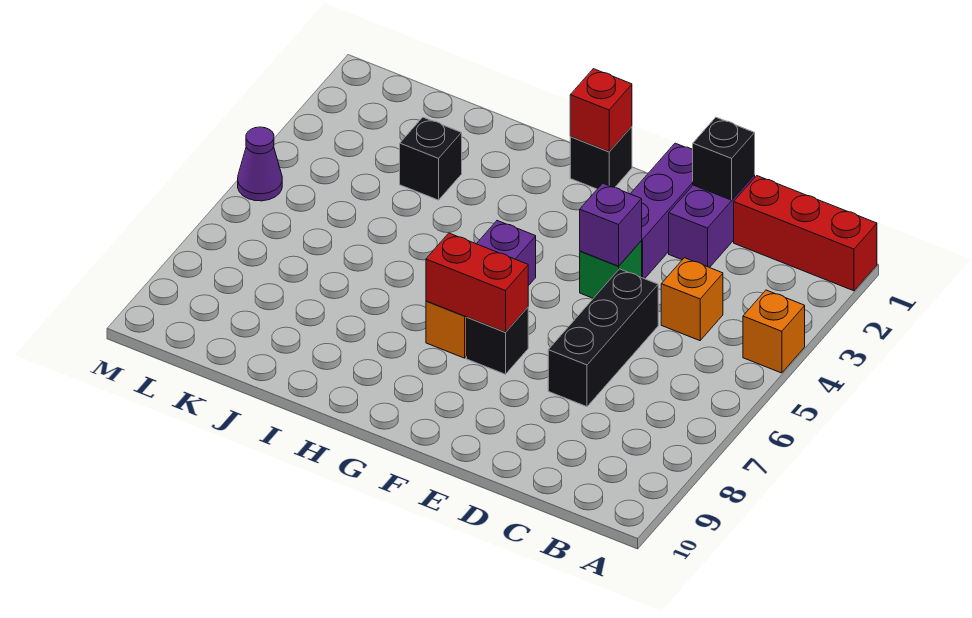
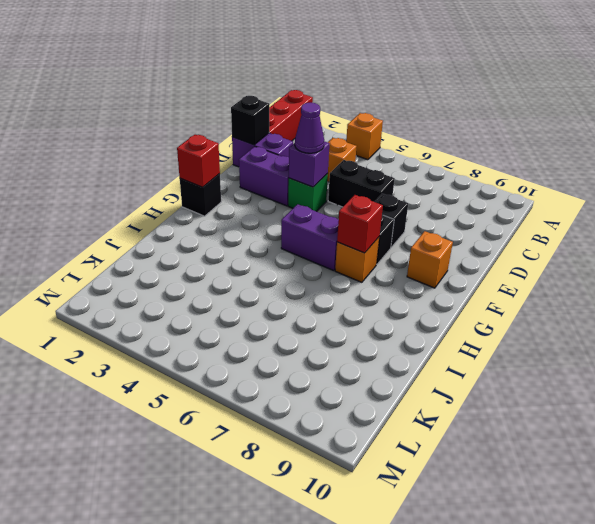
black 1x3 brick [548,269,658,407] -> black 1x2 brick [328,160,395,207]
purple 1x3 brick [631,143,693,279] -> purple 1x2 brick [239,146,289,206]
red 1x2 brick [426,233,528,332] -> red 1x1 brick [337,195,383,253]
none -> orange 1x1 brick [407,231,453,288]
black 1x1 brick [400,117,462,200] -> black 1x1 brick moved to [375,194,408,247]
purple 1x1 cone [238,127,282,201] -> purple 1x1 cone moved to [295,103,324,153]

